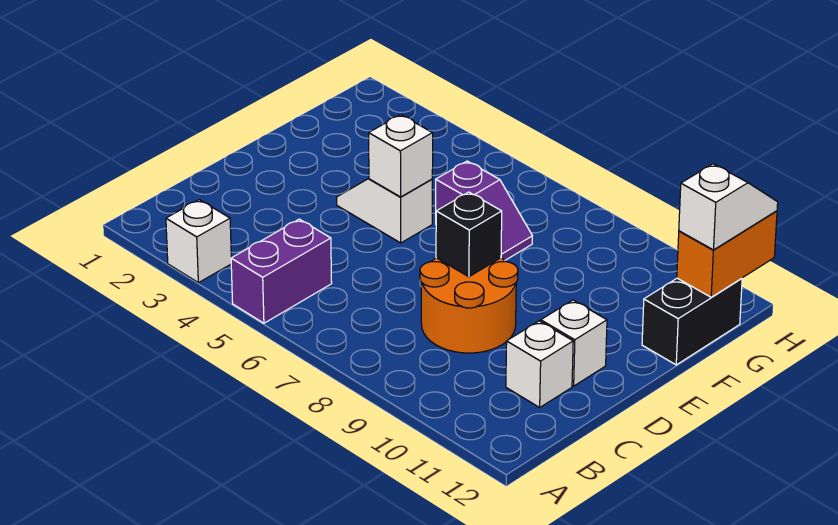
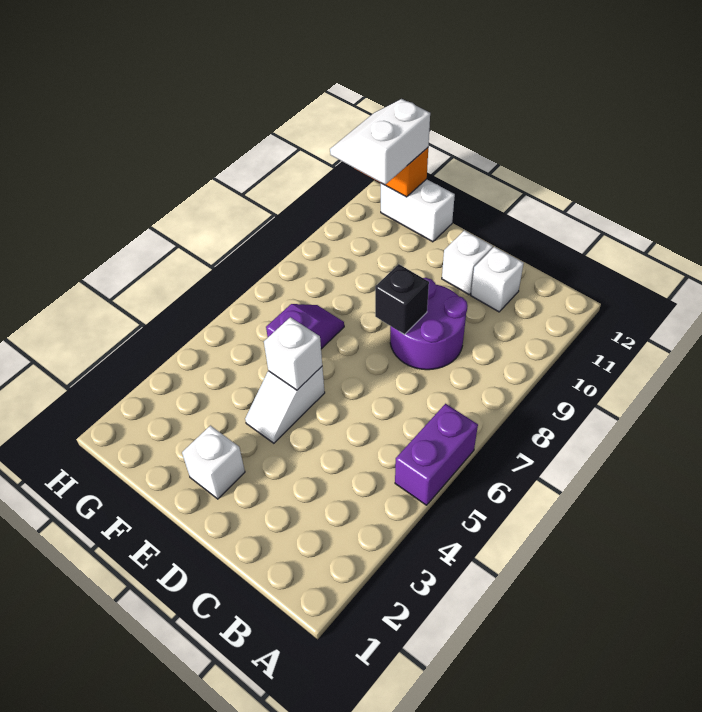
white 1x1 brick [166,200,231,283] -> white 1x1 brick moved to [182,426,245,499]
purple 1x2 brick [231,219,332,323] -> purple 1x2 brick turned to [395,404,478,505]
orange 2x2 round brick [420,258,518,353] -> purple 2x2 round brick [390,278,468,370]
black 1x2 brick [642,278,742,365] -> white 1x2 brick [381,179,455,242]
white 1x2 slope [679,164,778,250] -> white 2x2 slope [330,99,430,184]

